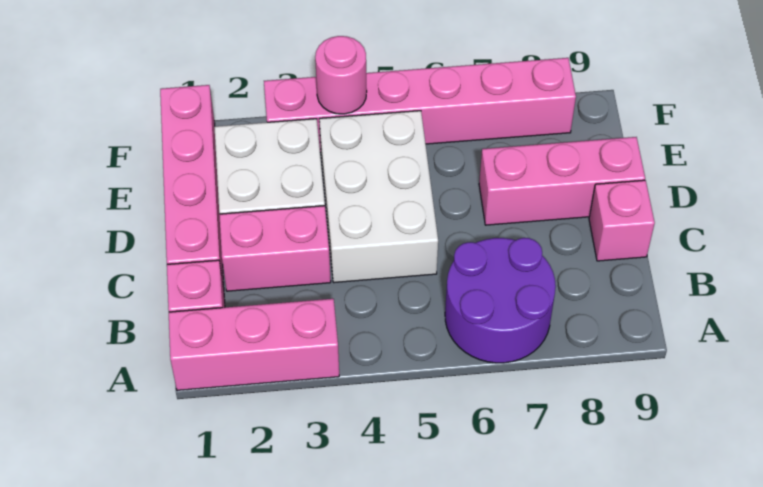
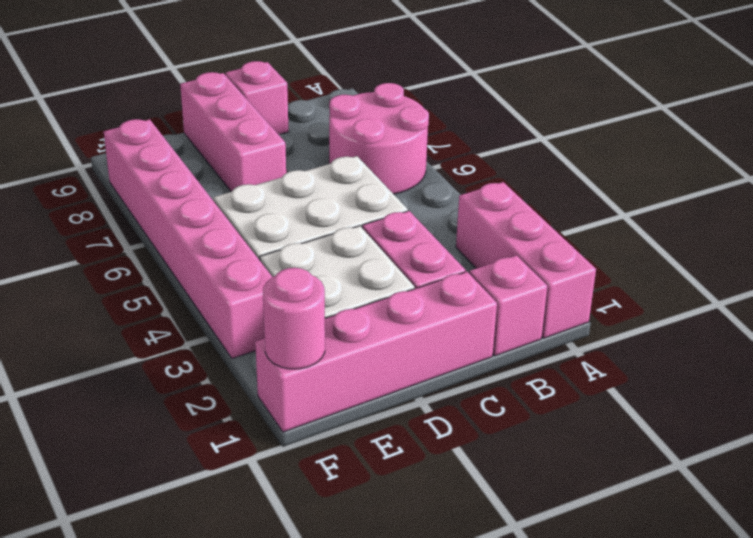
purple 2x2 round brick [445,238,556,363] -> pink 2x2 round brick [329,83,429,194]
pink 1x1 round brick [315,36,367,114] -> pink 1x1 round brick moved to [263,268,325,369]

